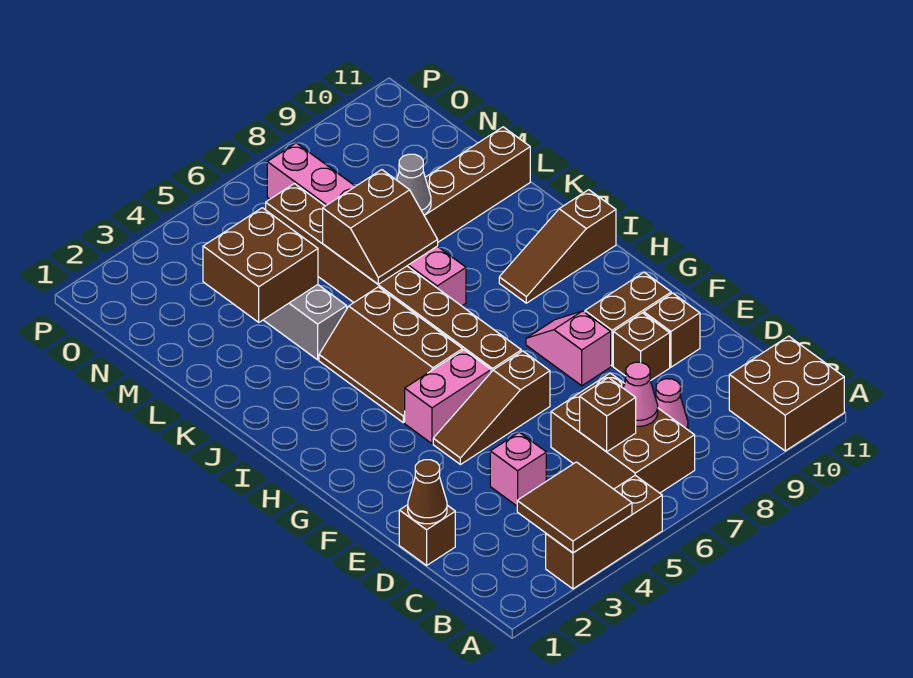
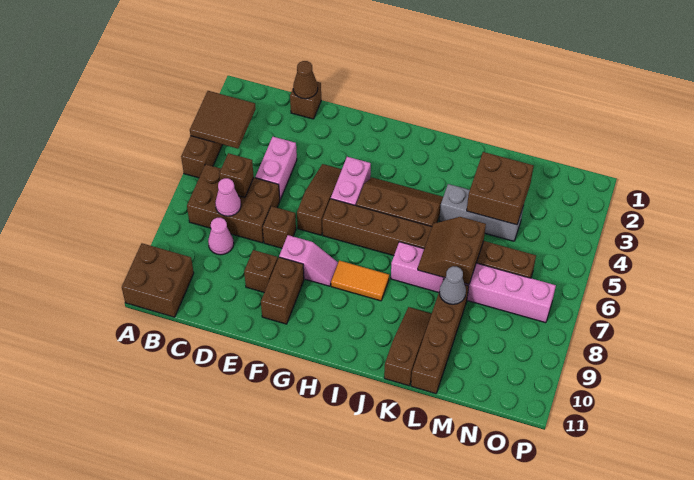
pink 1x1 brick [490,432,546,506] -> pink 1x2 brick [255,137,297,200]
brown 1x1 brick [644,293,700,367] -> brown 1x1 brick moved to [263,206,296,248]
none -> orange 1x2 tile [331,261,389,301]
brown 1x3 slope [499,190,616,303] -> brown 1x3 slope moved to [384,307,431,386]

